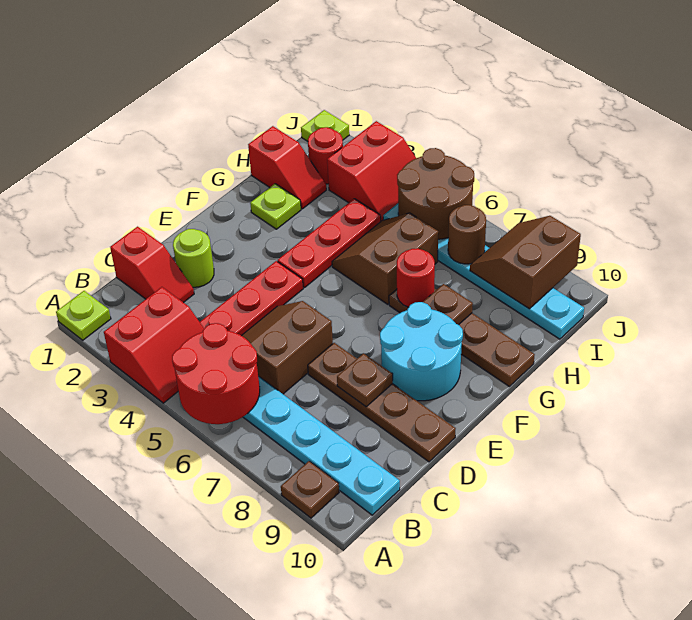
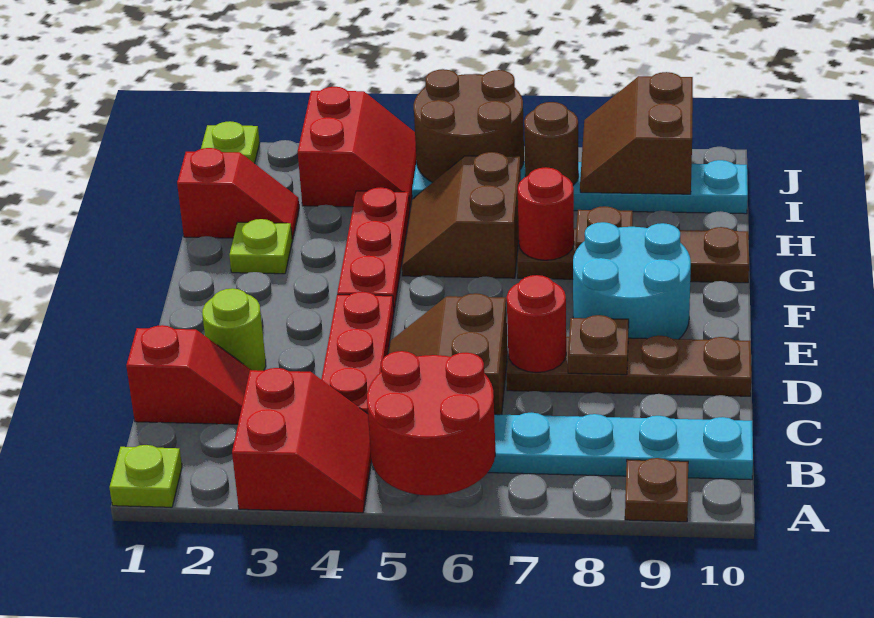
red 1x1 round brick [308,127,343,184] -> red 1x1 round brick moved to [507,275,566,373]

